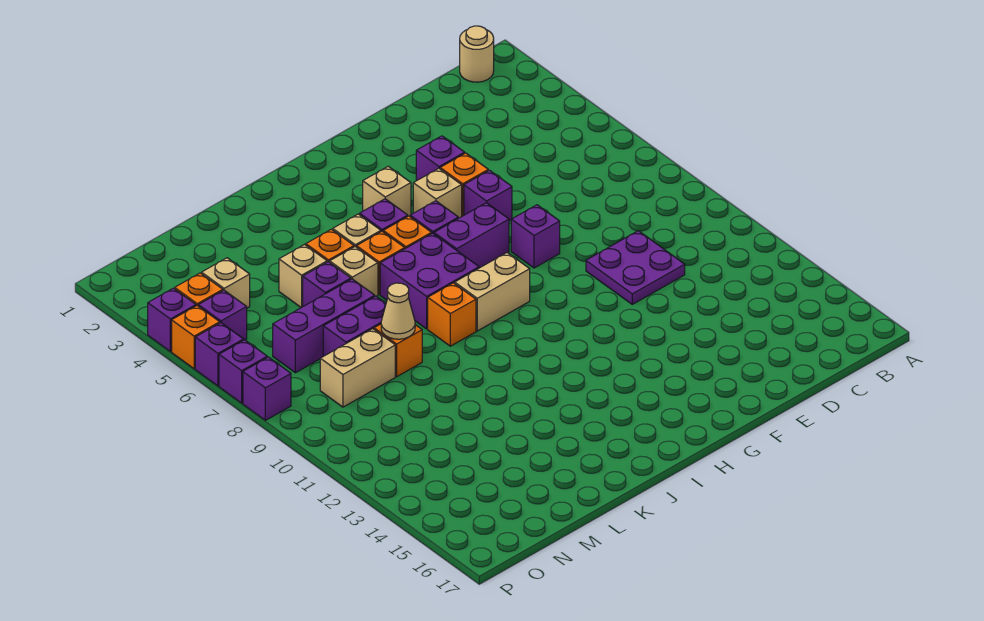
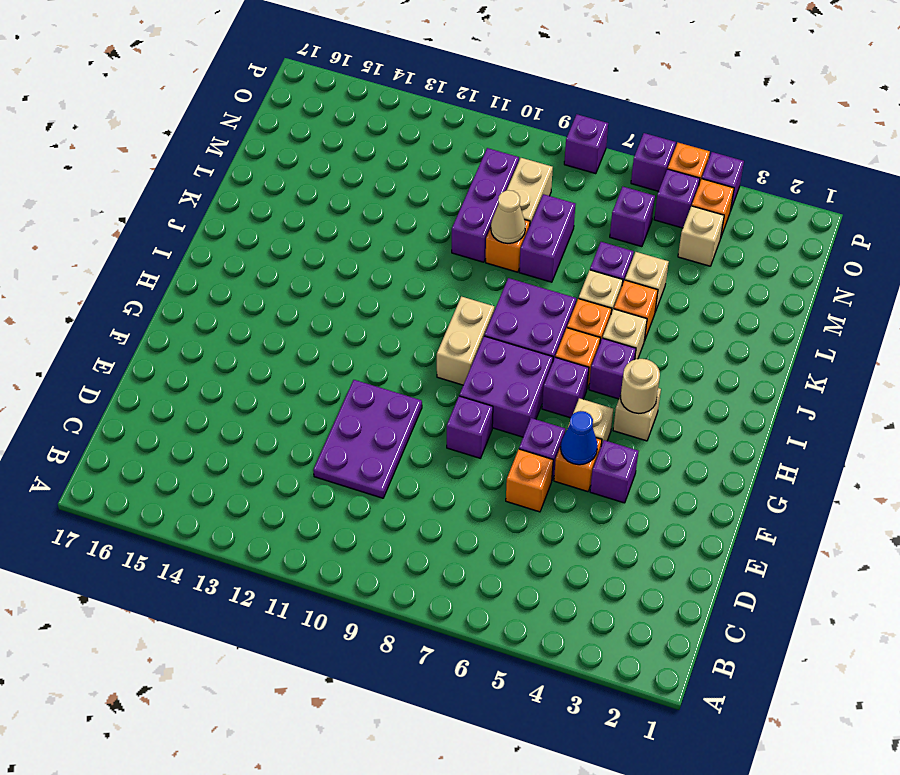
tan 1x1 round brick [460,26,494,82] -> tan 1x1 round brick moved to [620,359,660,413]
purple 2x2 plate [586,231,685,304] -> purple 2x3 plate [313,380,422,498]
none -> blue 1x1 cone [561,411,598,465]
purple 1x2 brick [434,203,509,268] -> purple 2x2 brick [459,336,553,437]
orange 1x1 brick [428,283,476,346] -> orange 1x1 brick moved to [506,449,553,512]
purple 1x3 brick [273,279,375,373] -> purple 1x3 brick moved to [452,148,519,262]
purple 1x1 brick [219,340,267,403] -> purple 1x1 brick moved to [610,187,655,247]

